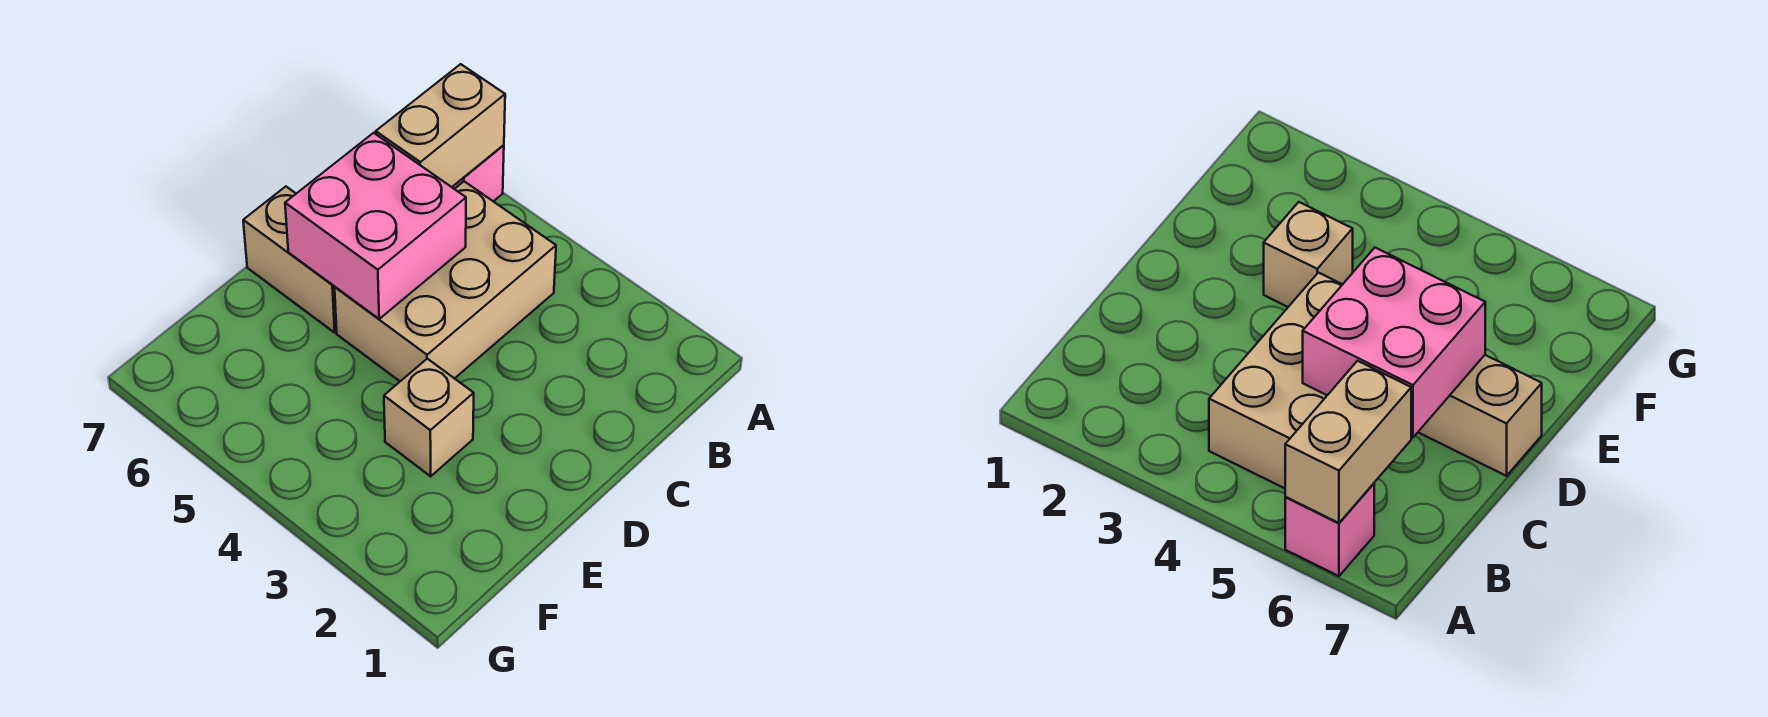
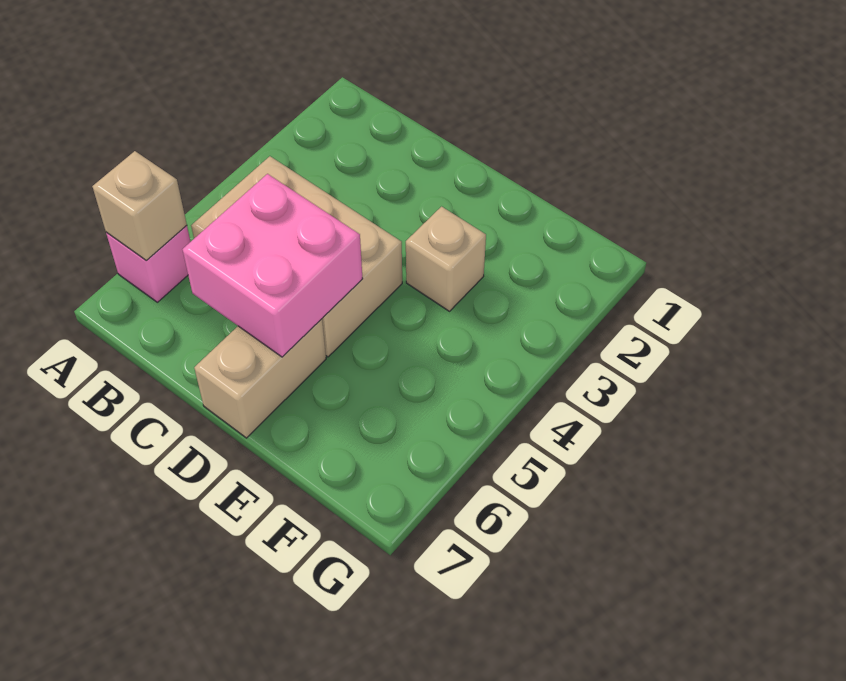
tan 1x2 brick [376,64,505,187] -> tan 1x1 brick [92,151,187,260]

